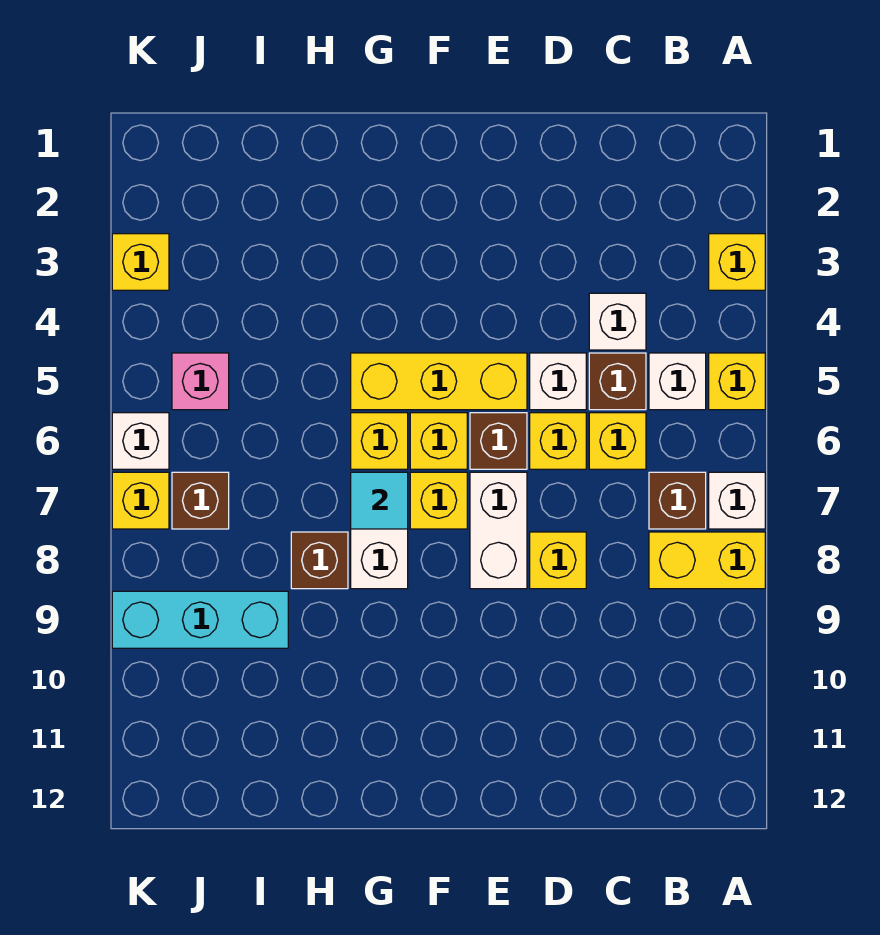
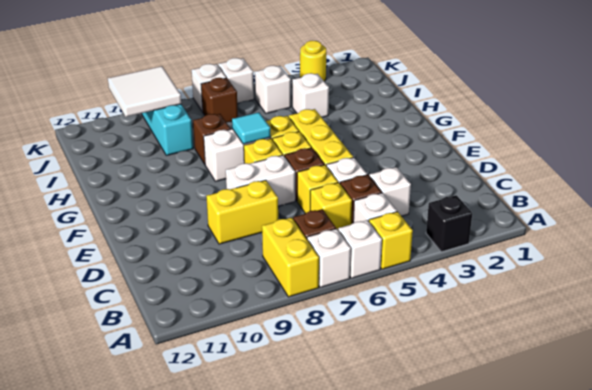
yellow 1x1 brick [709,234,765,290] -> black 1x1 brick [426,195,472,252]
none -> white 1x1 brick [338,220,382,278]
yellow 1x1 brick [530,532,586,589] -> yellow 1x2 brick [206,180,278,244]
none -> white 1x1 brick [292,73,329,117]
pink 1x1 brick [172,353,229,410] -> white 1x1 brick [255,66,291,113]
none -> white 2x2 tile [108,66,181,117]
yellow 1x1 brick [112,234,169,290] -> yellow 1x1 round brick [300,41,326,81]
yellow 1x1 brick [112,472,169,529] -> white 1x1 brick [191,64,226,111]

